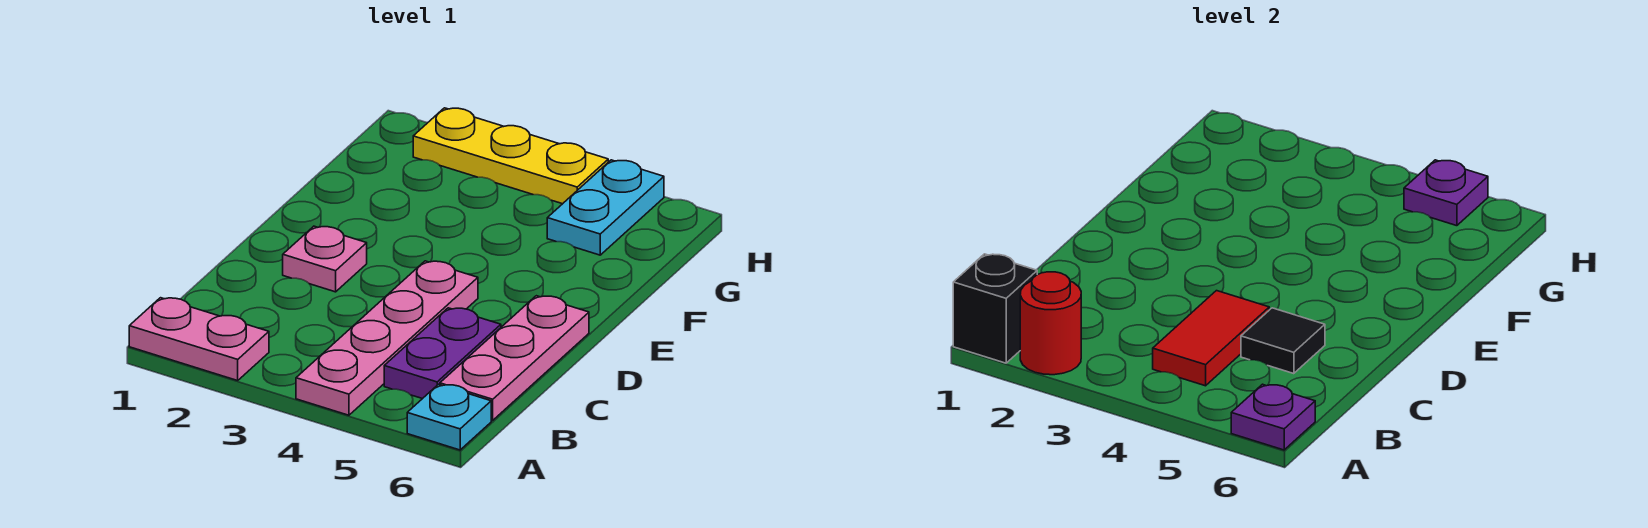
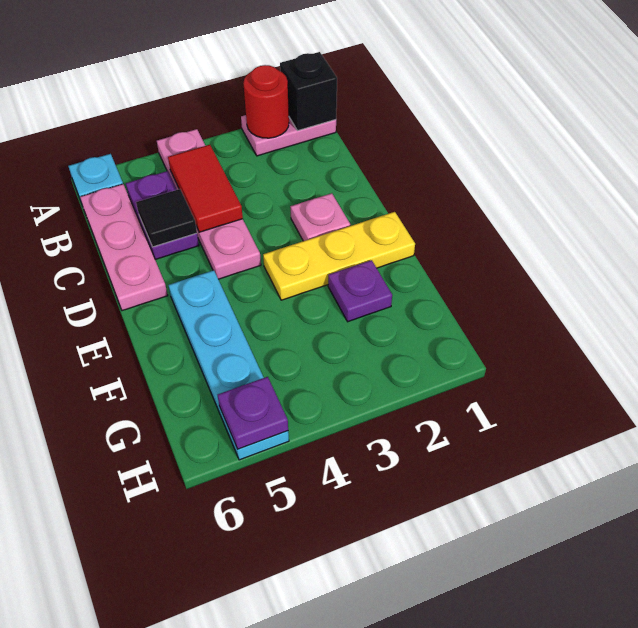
purple 1x1 plate [1231,384,1315,450] -> purple 1x1 plate moved to [328,260,392,322]
cyan 1x2 plate [547,160,664,255] -> cyan 1x4 plate [168,270,289,460]
yellow 1x3 plate [413,108,608,204] -> yellow 1x3 plate moved to [263,212,415,300]

